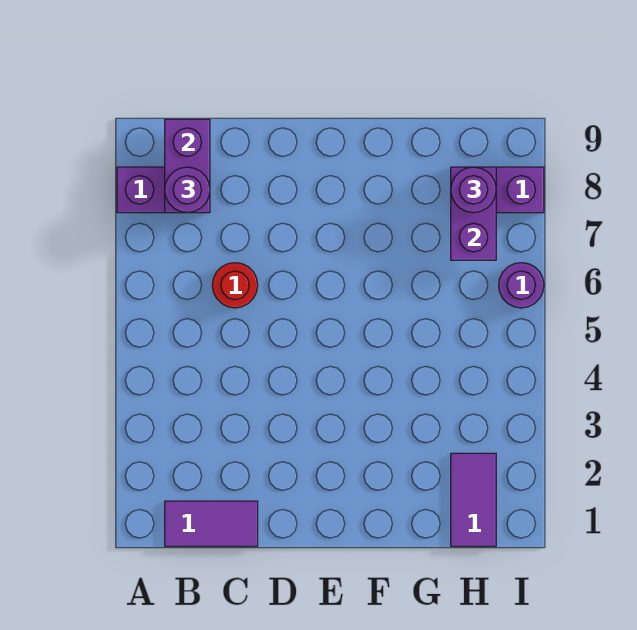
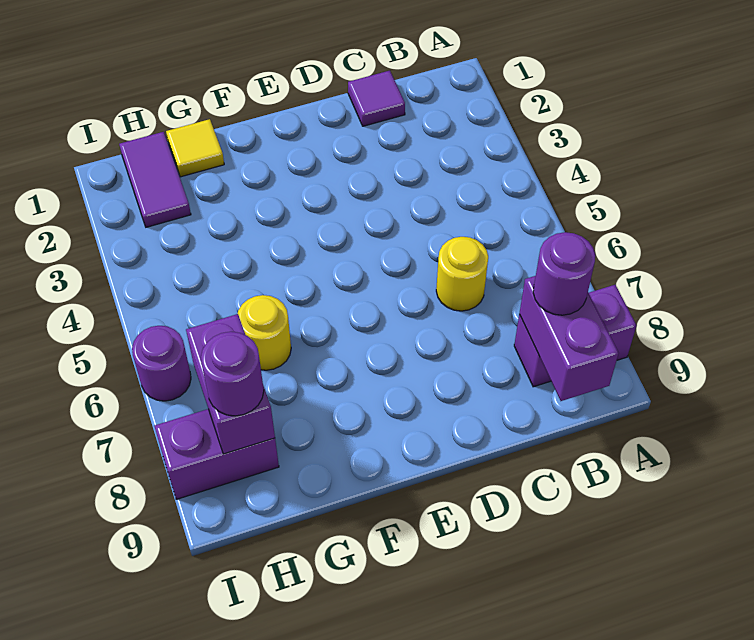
purple 1x2 tile [165,501,258,546] -> purple 1x1 tile [348,71,405,126]
red 1x1 round brick [212,263,258,308] -> yellow 1x1 round brick [436,237,488,311]
none -> yellow 1x1 tile [166,119,224,177]
none -> yellow 1x1 round brick [238,295,291,370]

